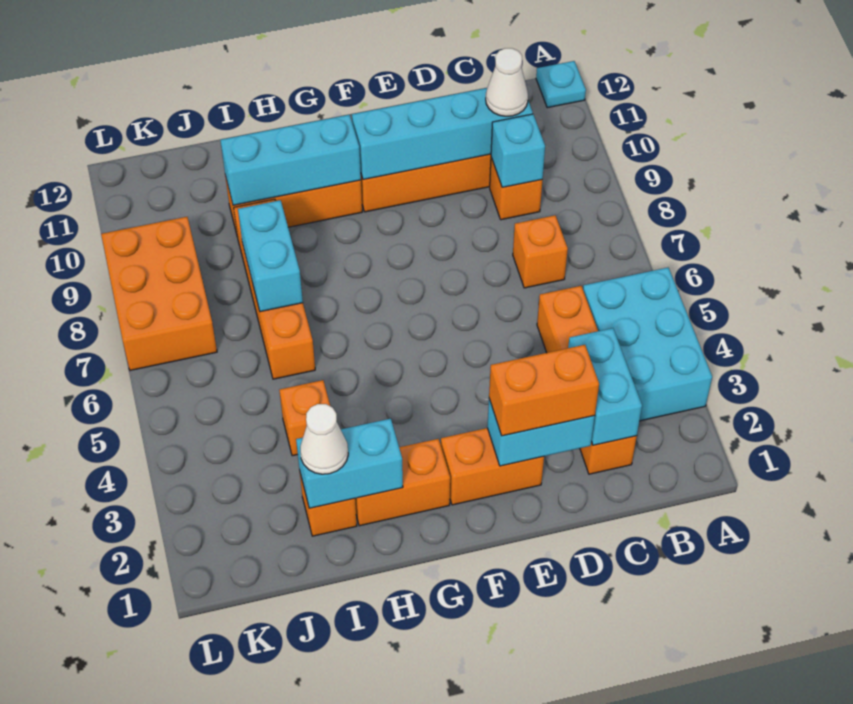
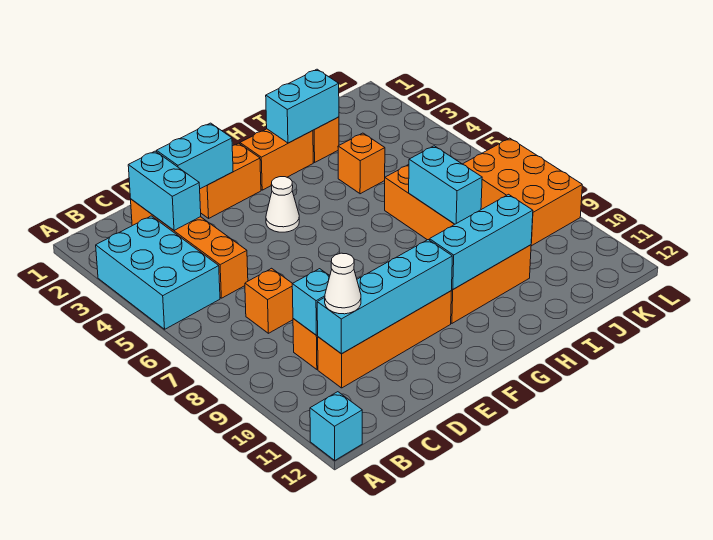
cyan 1x1 plate [536,61,586,108] -> cyan 1x1 brick [310,392,362,460]
orange 1x2 brick [489,345,599,436] -> none
white 1x1 cone [300,404,348,474] -> white 1x1 cone moved to [266,177,299,232]

